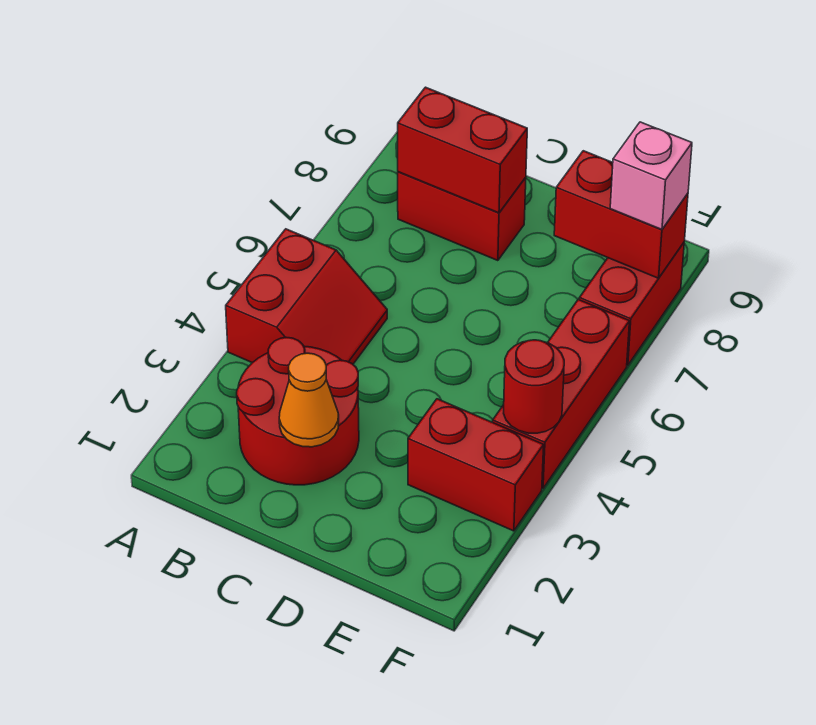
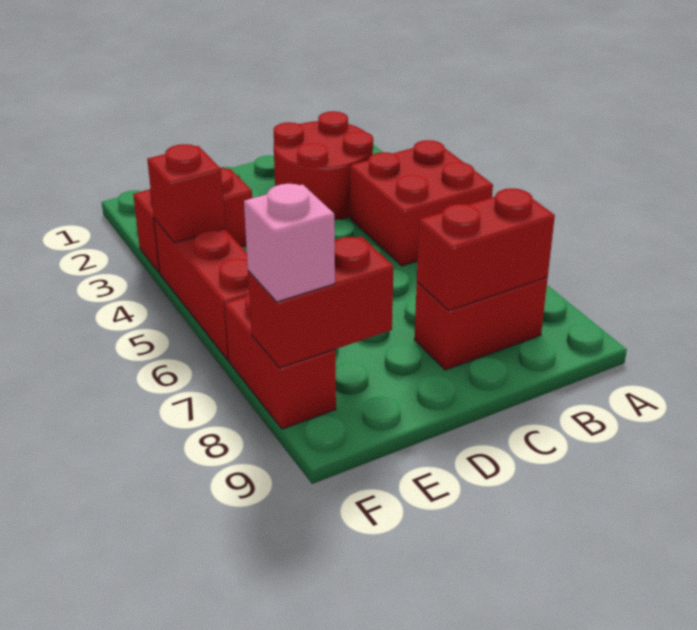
red 2x2 slope [226,229,387,364] -> red 2x2 brick [350,140,493,266]
orange 1x1 cone [279,353,339,447] -> none
red 1x1 round brick [504,340,564,433] -> red 1x1 brick [147,144,225,243]

